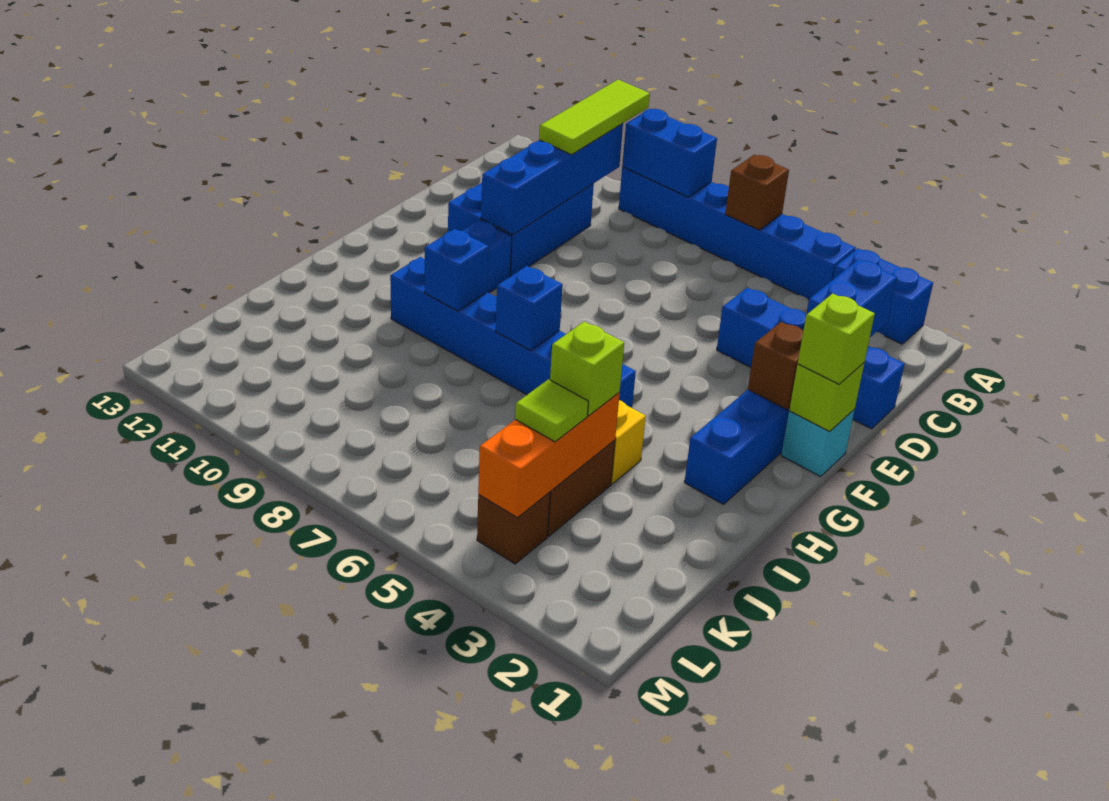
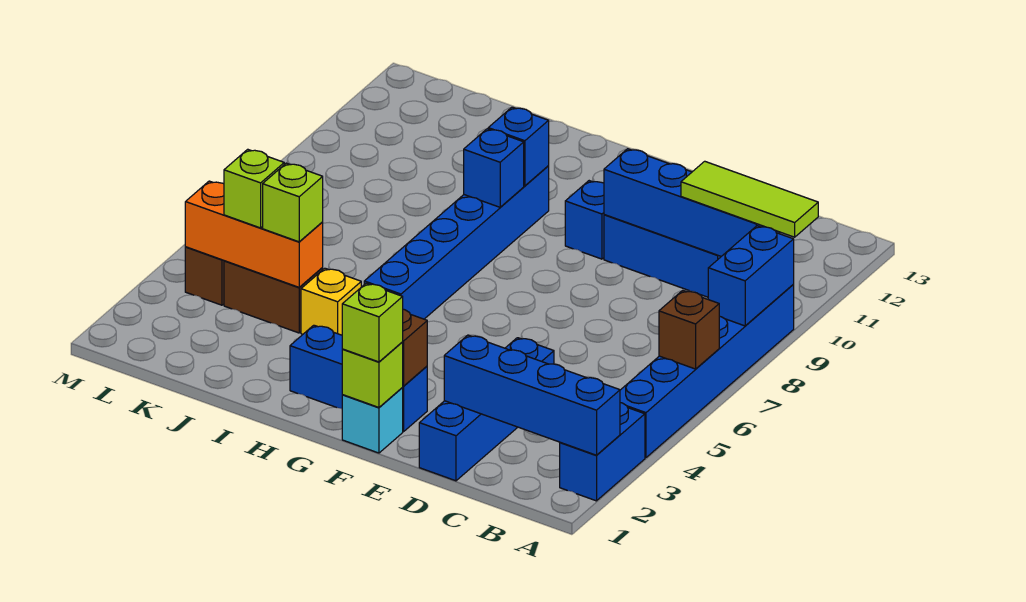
blue 1x2 brick [806,259,897,337] -> blue 1x4 brick [444,335,620,455]
blue 1x1 brick [496,266,563,350] -> blue 1x1 brick moved to [488,107,549,186]
lime 1x1 tile [515,379,588,442] -> lime 1x1 brick [224,149,284,228]

